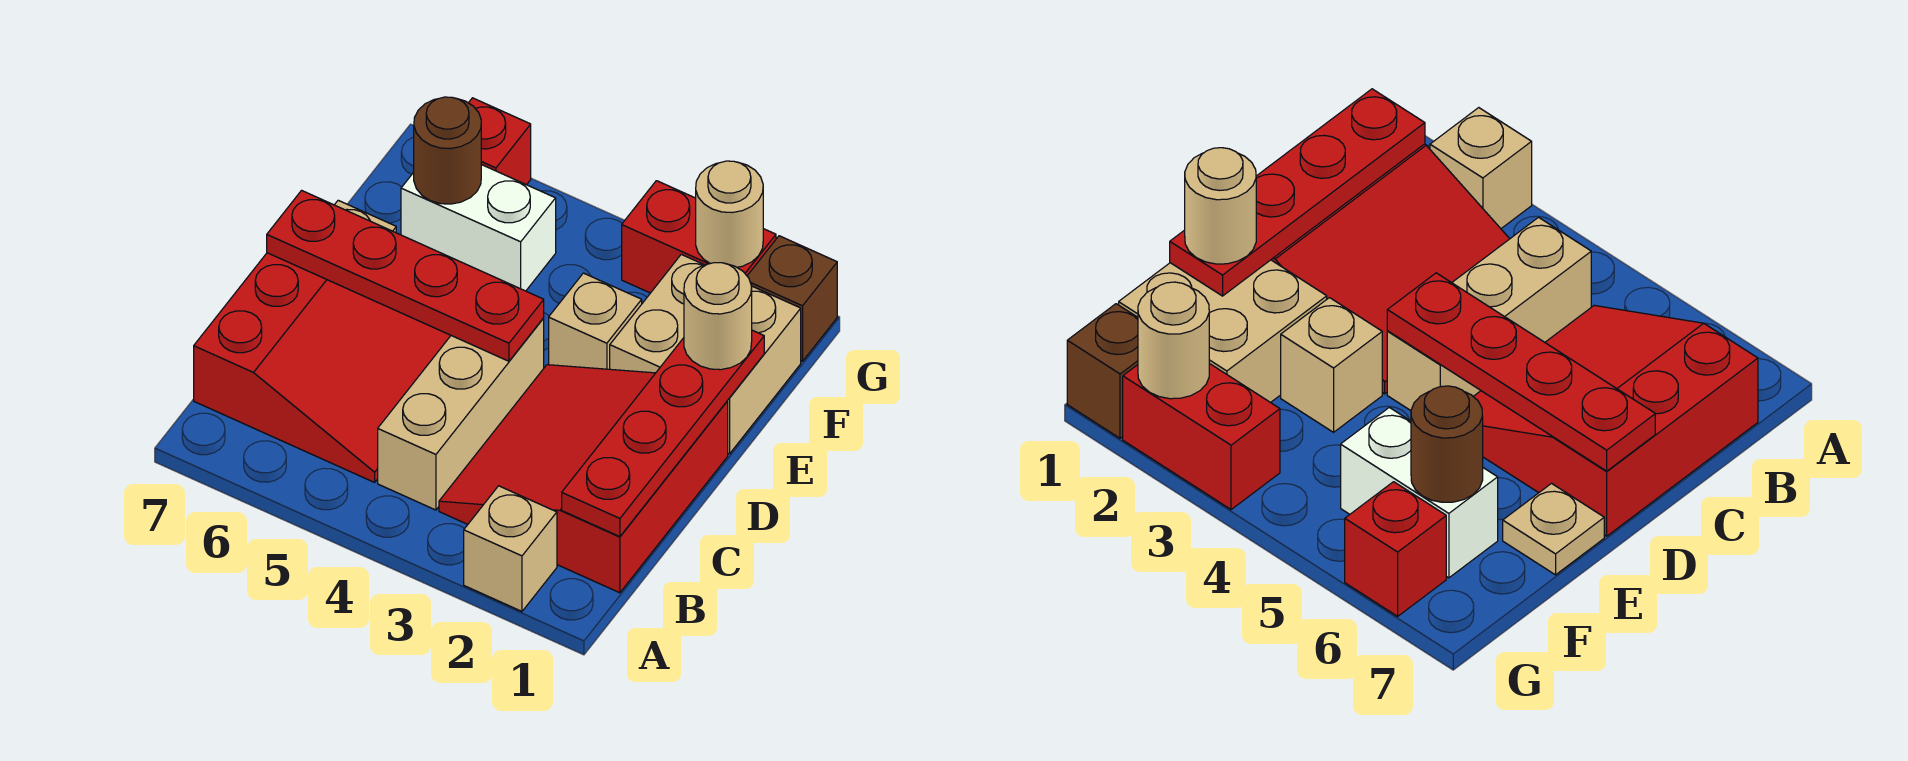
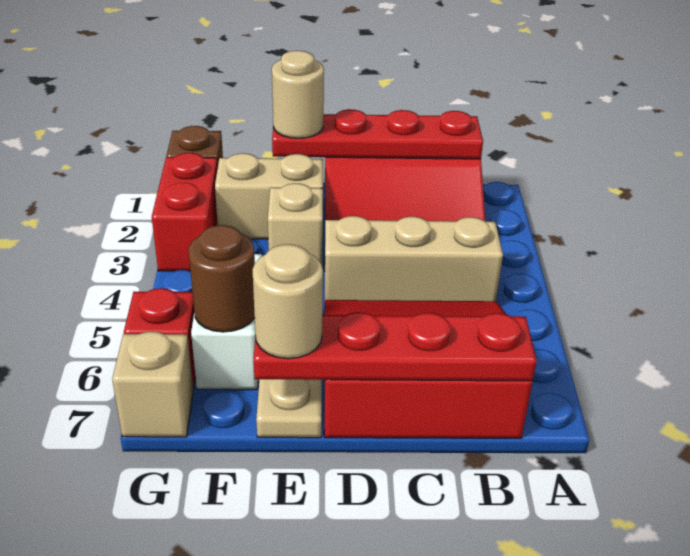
tan 1x1 brick [464,486,557,611] -> tan 1x1 brick moved to [112,332,193,437]
red 1x4 plate [267,190,544,361] -> red 1x4 plate turned to [254,312,537,381]
tan 2x2 brick [610,254,801,454] -> tan 1x2 brick [215,153,323,239]
tan 1x1 round brick [696,161,763,267] -> tan 1x1 round brick moved to [253,244,323,359]

